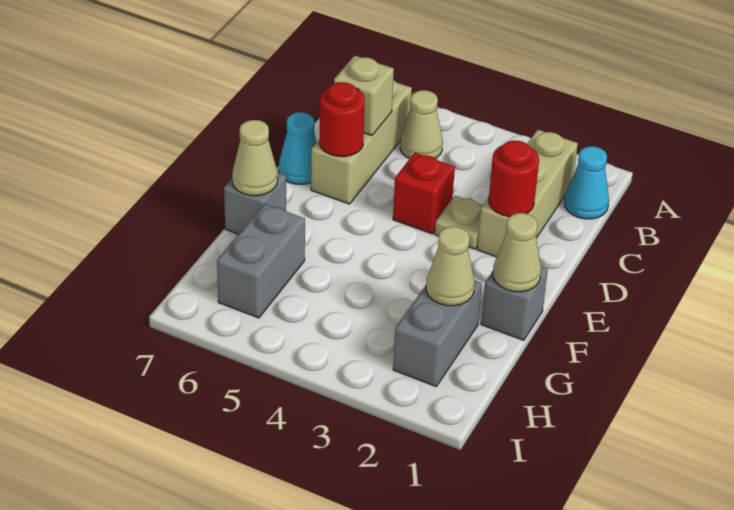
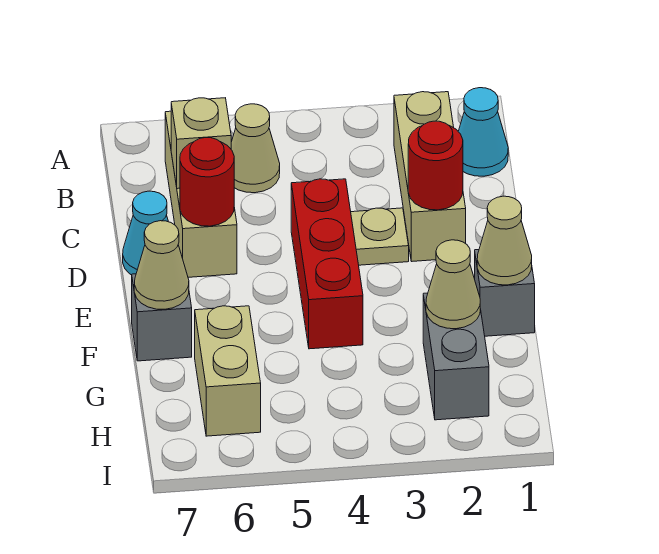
red 1x1 brick [393,153,455,234] -> red 1x3 brick [291,179,363,349]
grey 1x2 brick [217,204,305,318] -> tan 1x2 brick [195,306,261,436]

